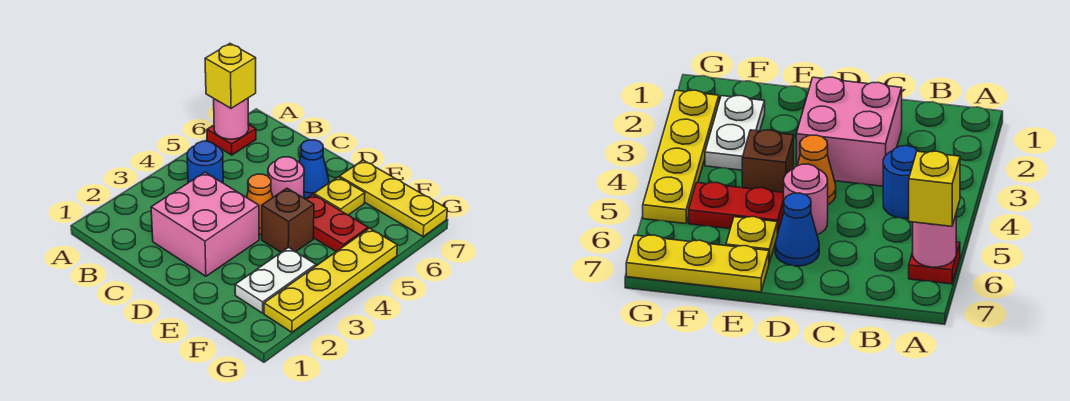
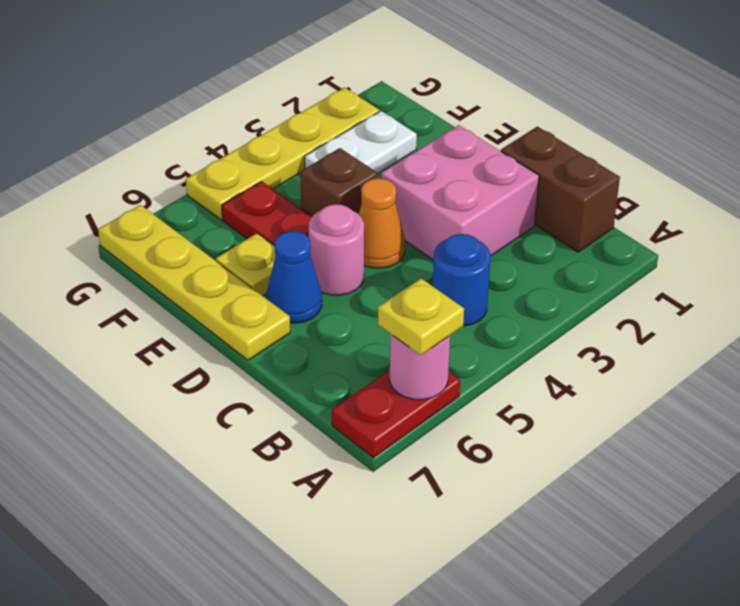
red 1x1 plate [207,124,256,155] -> red 1x2 plate [332,370,460,458]
yellow 1x1 brick [205,44,256,108] -> yellow 1x1 plate [378,279,464,355]
none -> brown 1x2 brick [501,127,620,252]
yellow 1x3 plate [339,160,447,237] -> yellow 1x4 plate [98,205,290,360]

